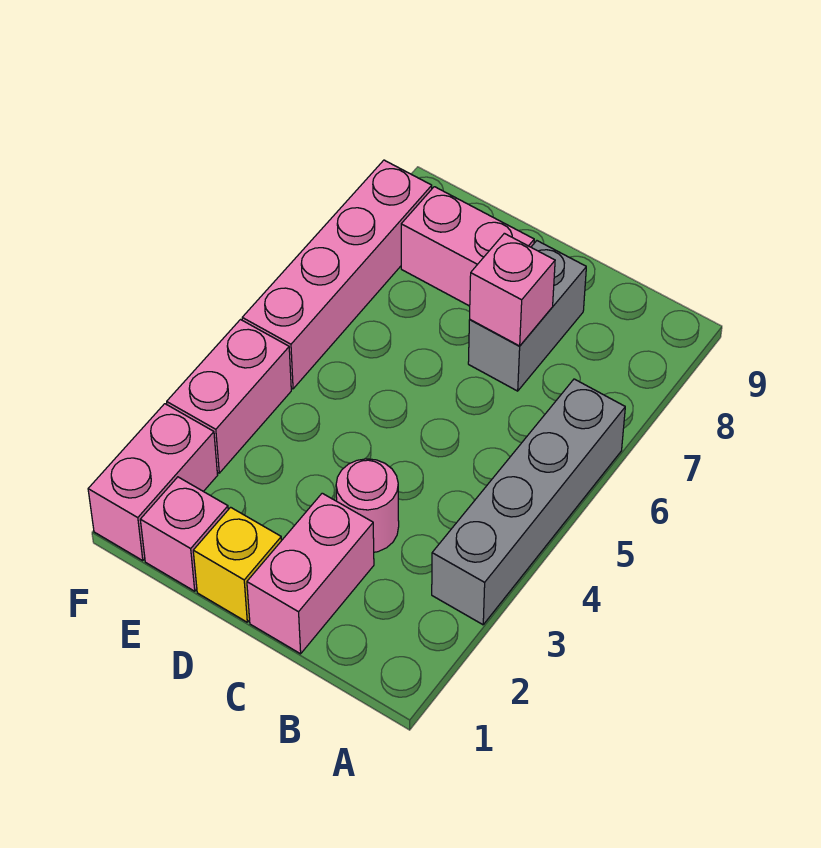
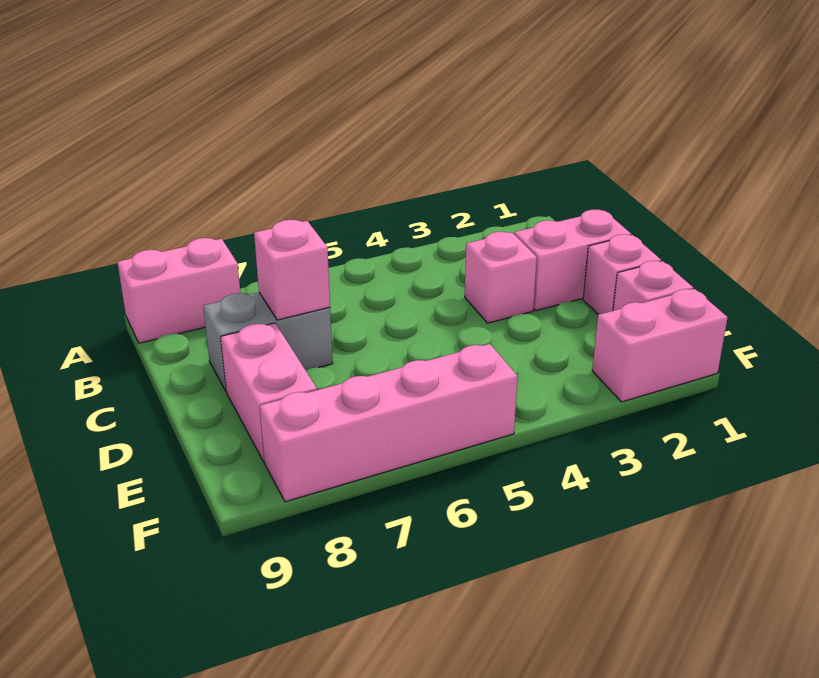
grey 1x4 brick [432,379,625,625] -> none
pink 1x1 round brick [336,459,399,552] -> pink 1x1 brick [465,232,537,323]
yellow 1x1 brick [193,507,282,622] -> pink 1x1 brick [583,234,661,315]
pink 1x2 brick [167,320,291,473] -> pink 1x2 brick moved to [117,238,240,343]

